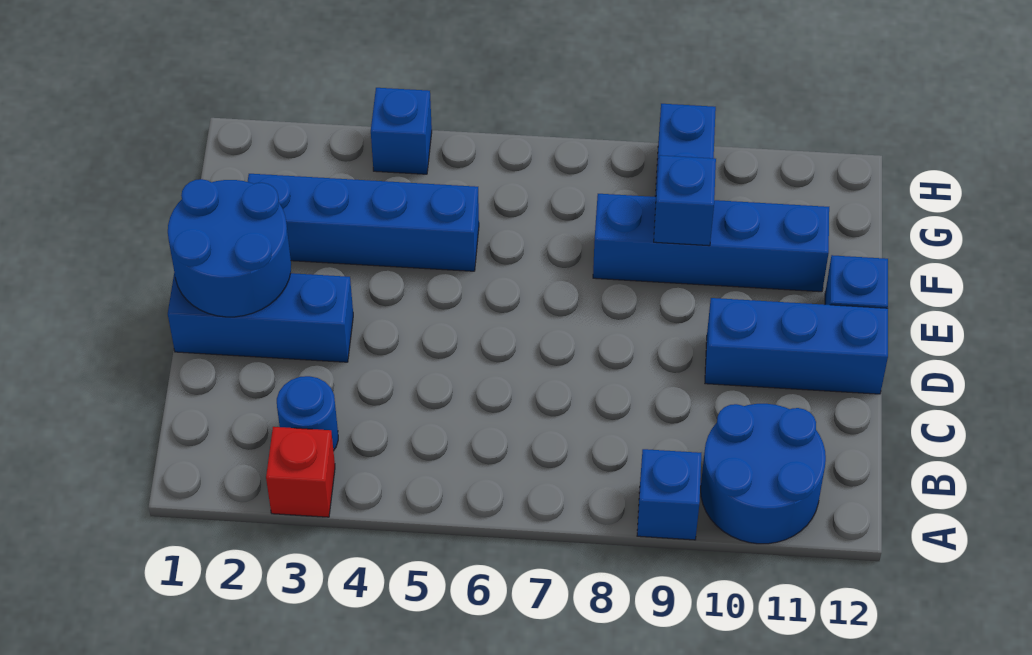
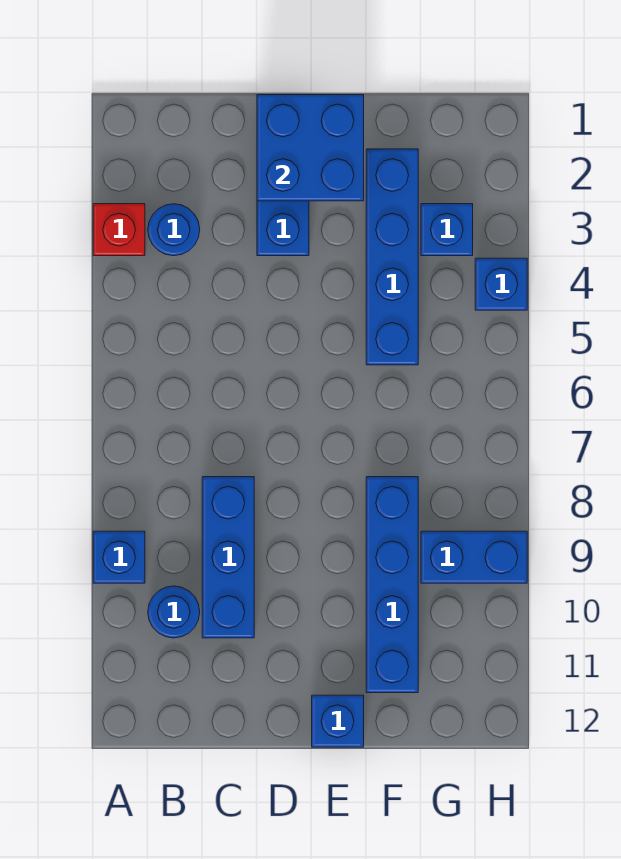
blue 2x2 round brick [701,404,826,544] -> blue 1x1 round brick [148,586,200,638]
blue 2x2 round brick [168,179,291,317] -> blue 2x2 brick [257,95,364,201]
blue 1x3 brick [705,298,888,394] -> blue 1x3 brick moved to [202,477,254,638]
blue 1x1 brick [654,155,716,246] -> blue 1x1 brick moved to [421,204,473,256]

